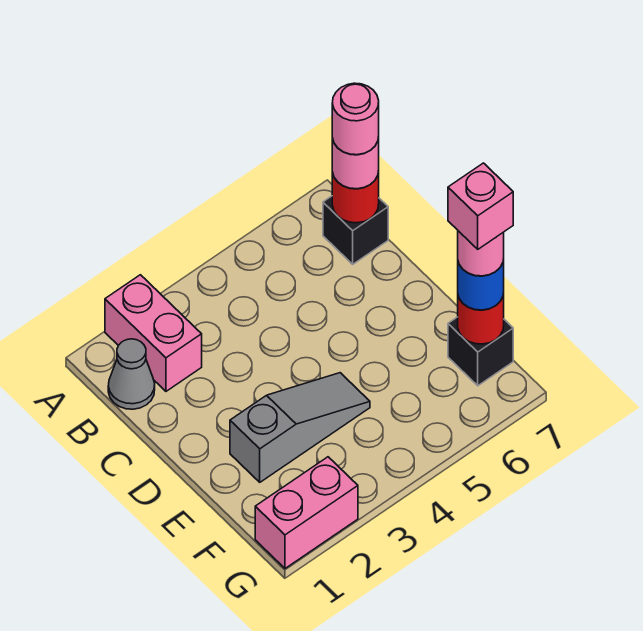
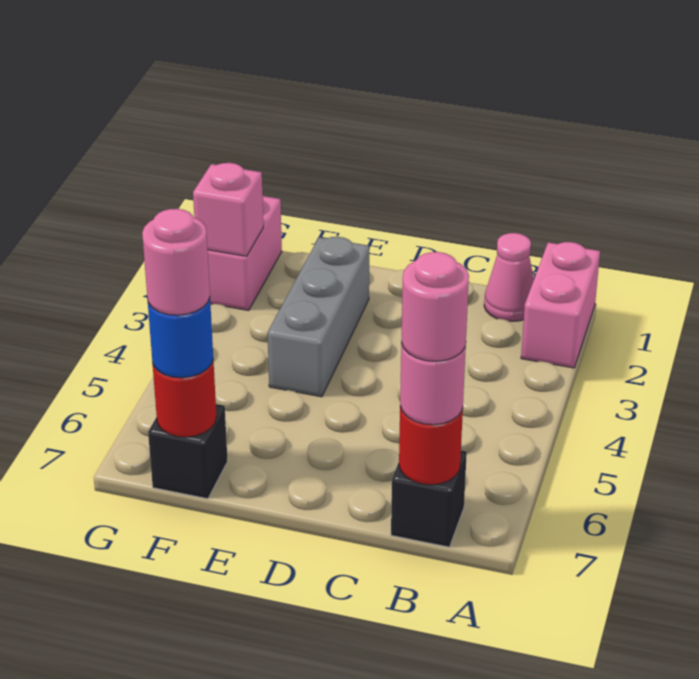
pink 1x2 brick [105,275,202,391] -> pink 1x2 brick turned to [521,242,600,368]
grey 1x1 cone [108,339,155,409] -> pink 1x1 cone [484,233,534,321]
grey 1x3 slope [230,373,370,482] -> grey 1x3 brick [267,237,369,397]
pink 1x1 brick [448,163,513,249] -> pink 1x1 brick moved to [193,163,263,256]

